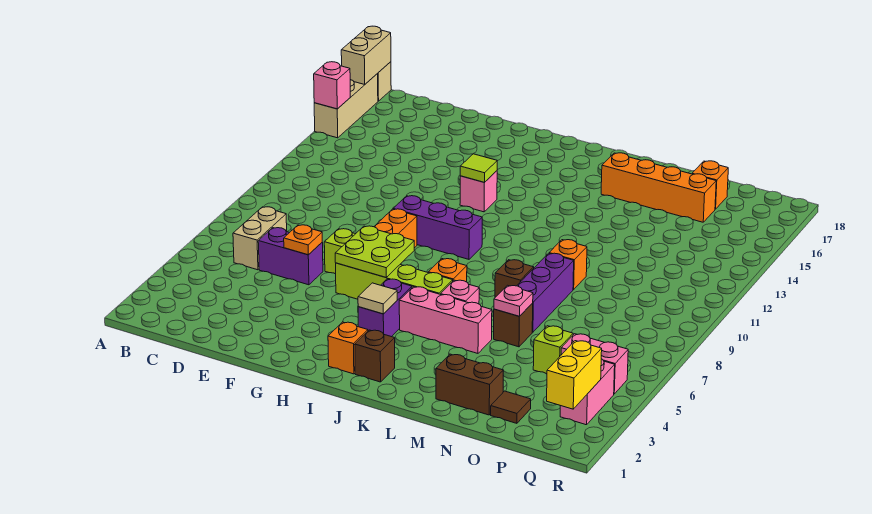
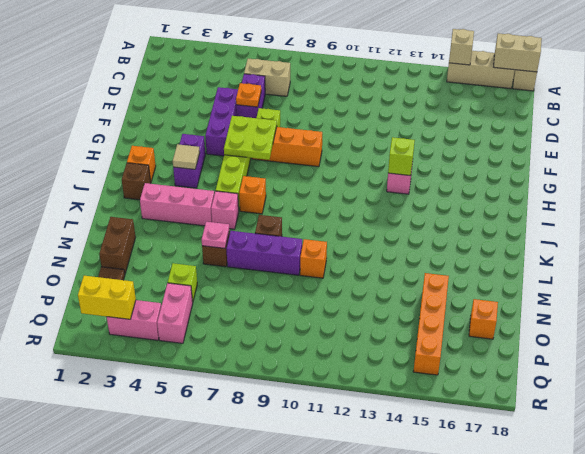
pink 1x1 brick [314,62,350,109] -> tan 1x1 brick [449,29,474,65]
purple 1x3 brick [394,196,482,259] -> purple 1x3 brick moved to [205,87,238,156]
lime 1x1 tile [460,154,497,182] -> lime 1x1 brick [388,137,415,176]
purple 1x2 brick [358,279,412,337] -> purple 1x2 brick turned to [173,134,205,188]
pink 1x3 brick [399,287,492,353] -> pink 1x3 brick turned to [140,183,214,226]
orange 1x4 brick [601,153,716,222] -> orange 1x4 brick moved to [413,273,449,375]

